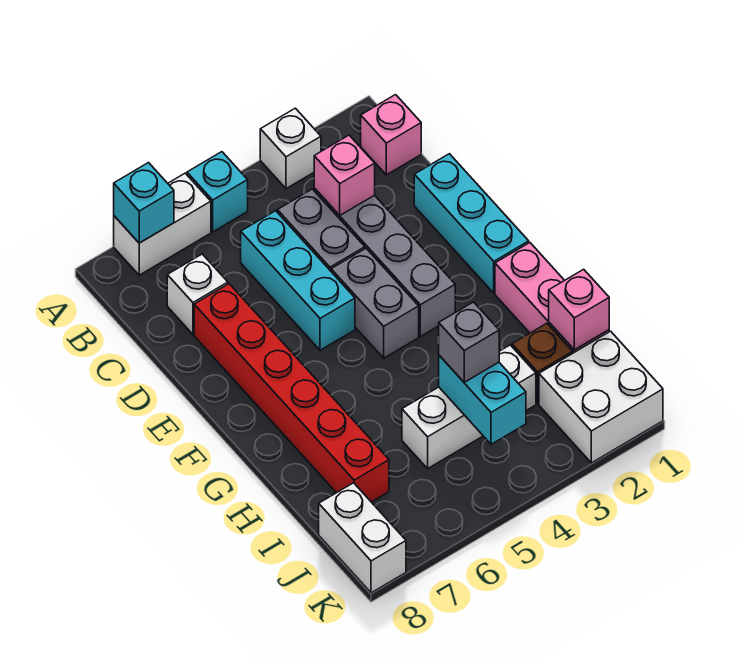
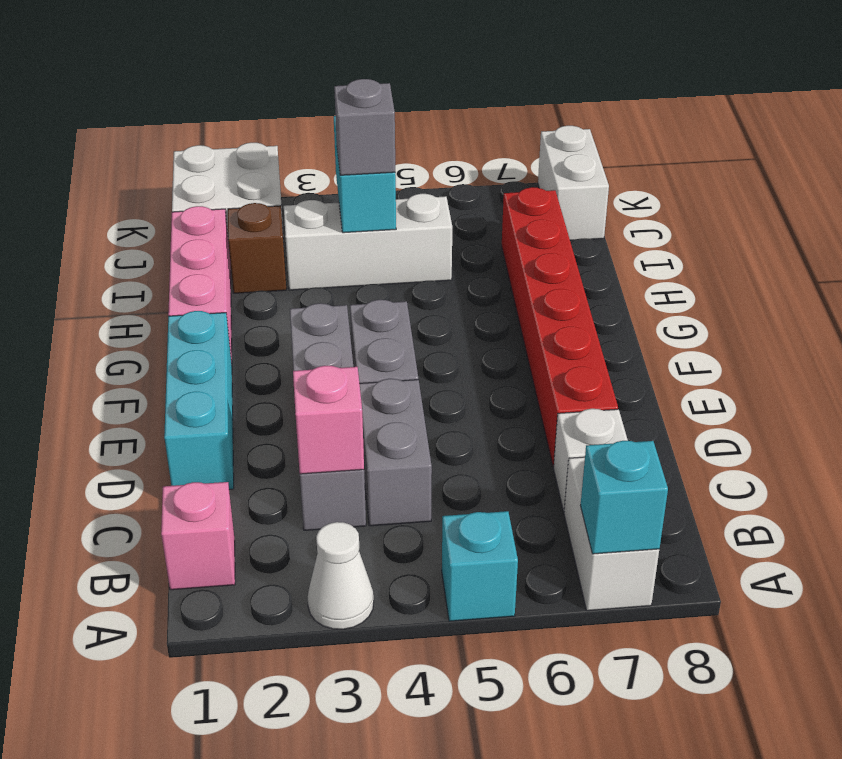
white 1x1 brick [260,108,321,189] -> white 1x1 cone [308,522,374,629]
white 1x2 brick [114,173,211,275] -> white 1x2 brick turned to [564,457,659,611]
cyan 1x3 brick [241,211,355,350] -> none
pink 1x1 brick [549,269,609,350] -> none

